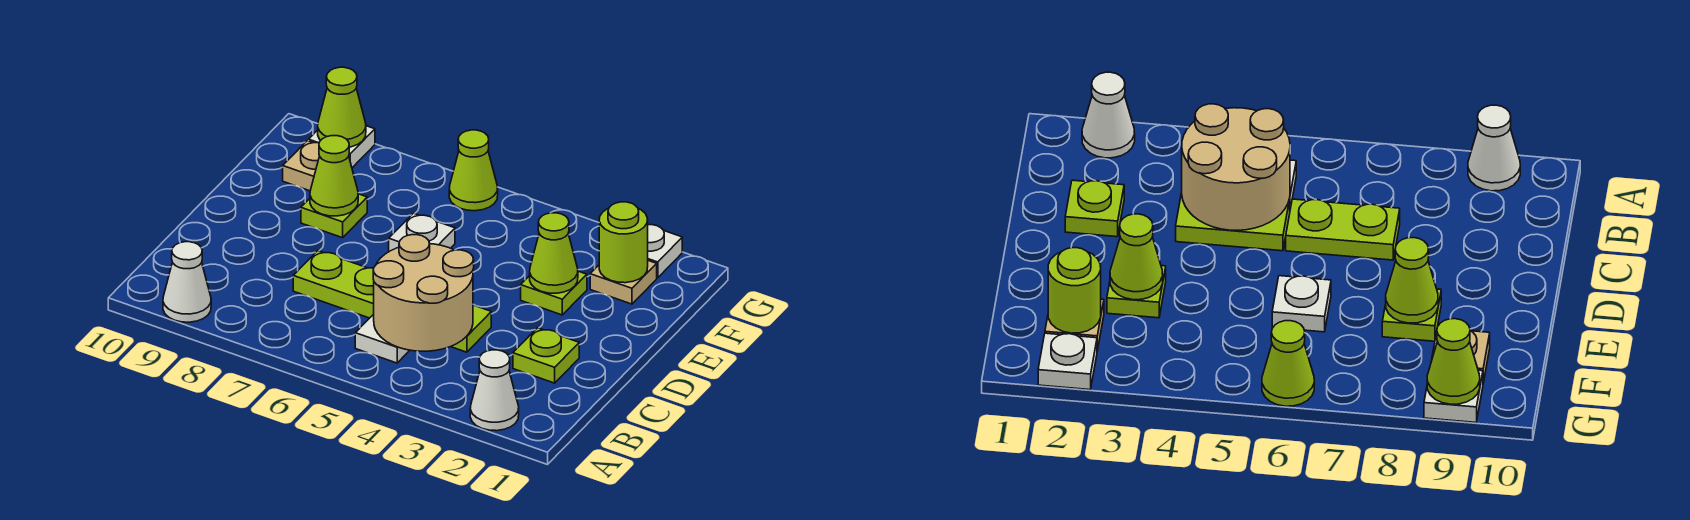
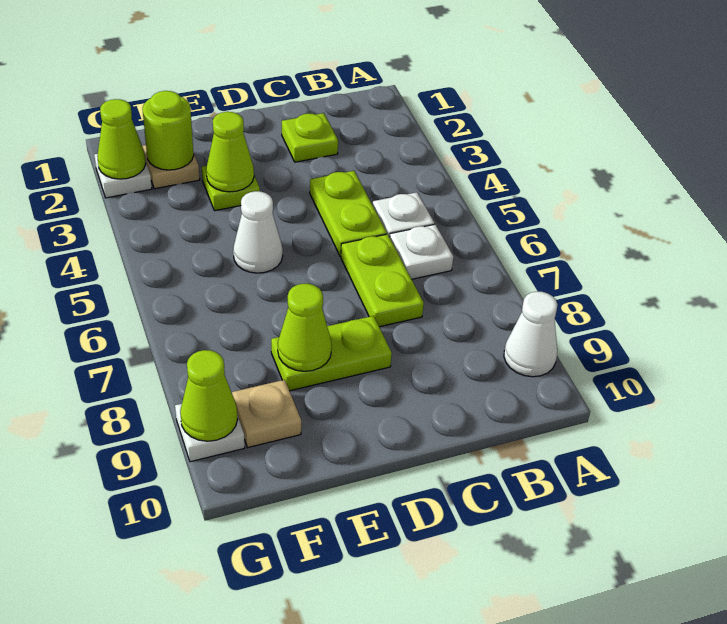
white 1x1 cone [470,350,519,431] -> white 1x1 cone moved to [233,191,283,273]
tan 2x2 round brick [373,235,474,351] -> none
white 1x1 plate [389,213,455,251] -> white 1x1 plate moved to [390,224,453,279]
lime 1x1 plate [301,194,367,238] -> lime 1x2 plate [271,316,392,391]
lime 1x1 cone [449,130,498,211] -> lime 1x1 cone moved to [97,99,146,179]

